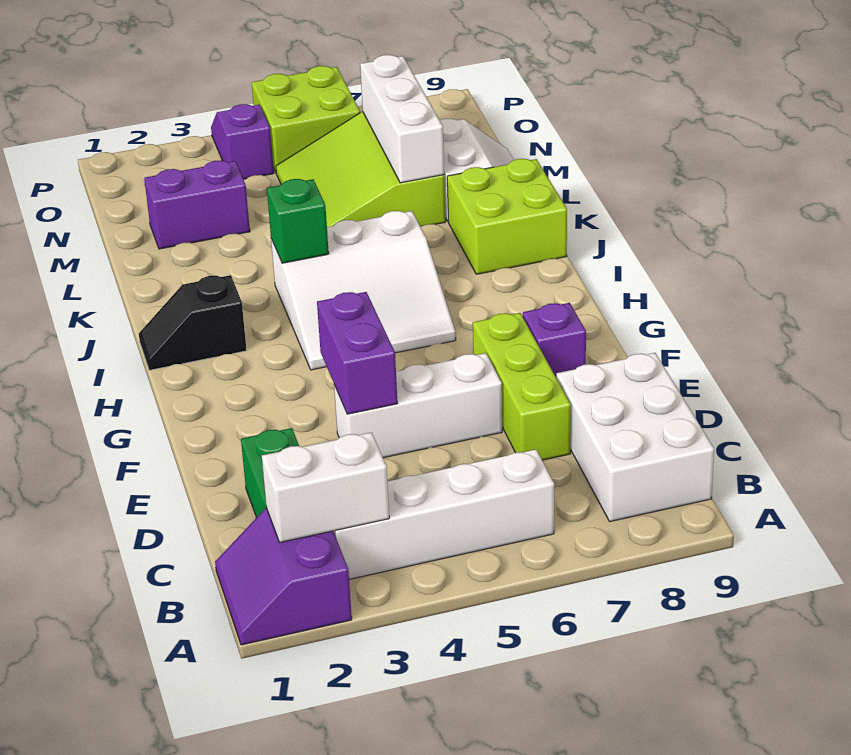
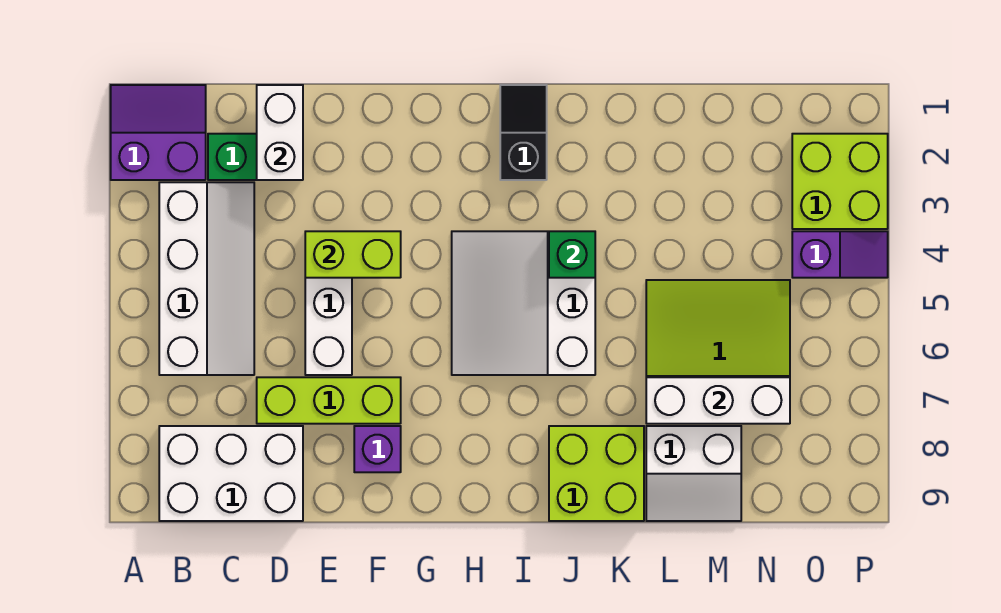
white 1x2 brick [262,432,389,542] -> white 1x2 brick moved to [257,85,303,180]
purple 1x2 brick [317,292,398,414] -> lime 1x2 brick [305,231,401,278]
purple 1x2 brick [144,160,250,249] -> none
lime 2x2 brick [252,66,360,172] -> lime 2x2 brick moved to [792,134,888,229]

